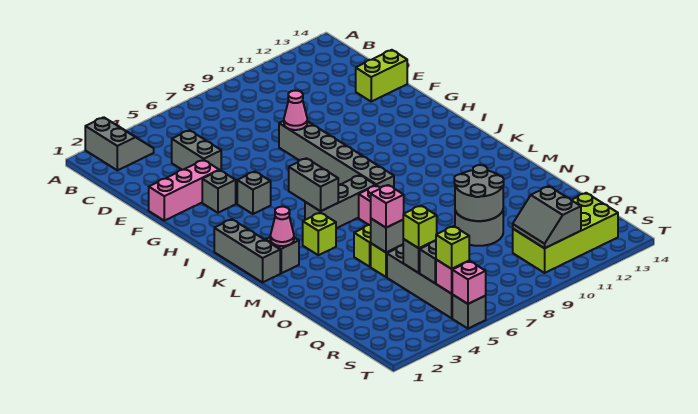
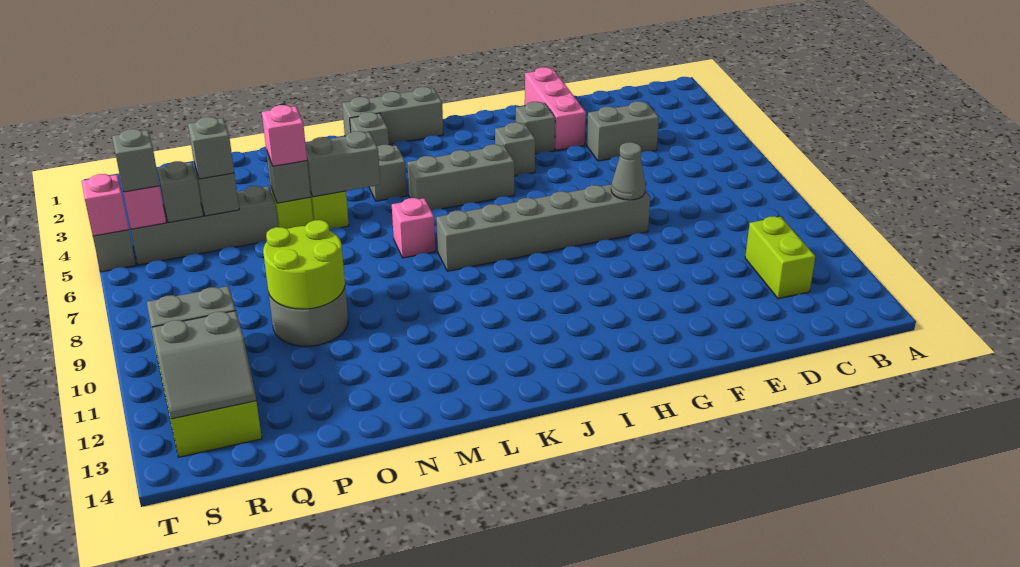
grey 2x2 slope [85,117,154,170] -> grey 2x2 slope moved to [152,311,256,419]
lime 1x2 brick [356,50,407,101] -> lime 1x2 brick moved to [745,216,815,299]
pink 1x1 cone [284,91,307,130] -> grey 1x1 cone [611,142,645,200]
grey 1x2 brick [289,158,338,211] -> grey 1x2 brick moved to [305,131,380,197]
grey 1x3 brick [305,175,376,228] -> grey 1x3 brick turned to [407,144,514,210]
pink 1x1 cone [270,207,294,246] -> none
lime 1x1 brick [303,213,336,255] -> grey 1x1 brick [369,145,407,201]
grey 2x2 round brick [454,165,504,221] -> lime 2x2 round brick [263,220,345,309]
lime 1x1 brick [403,206,437,248] -> grey 1x1 brick [188,117,234,179]
lime 1x1 brick [436,226,469,269] -> grey 1x1 brick [112,129,160,192]

